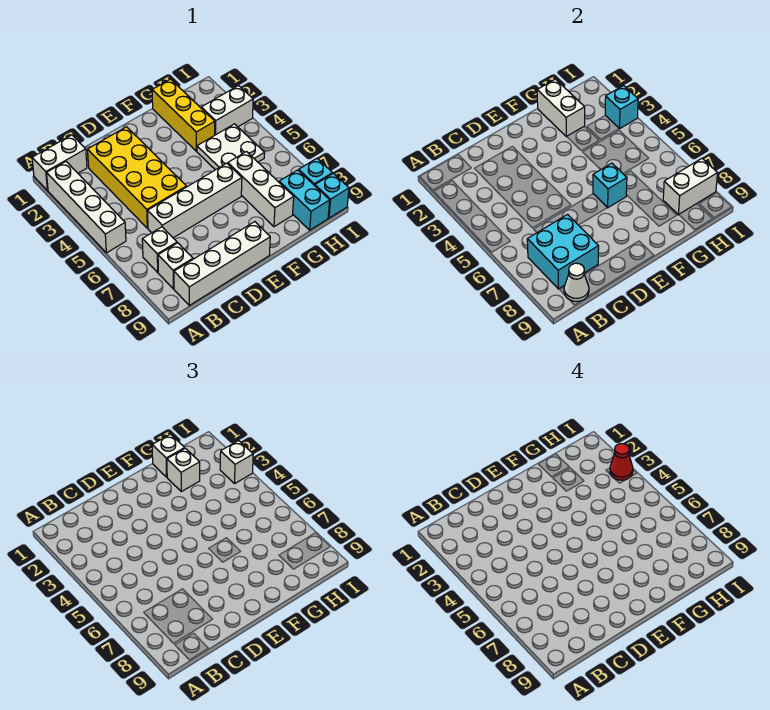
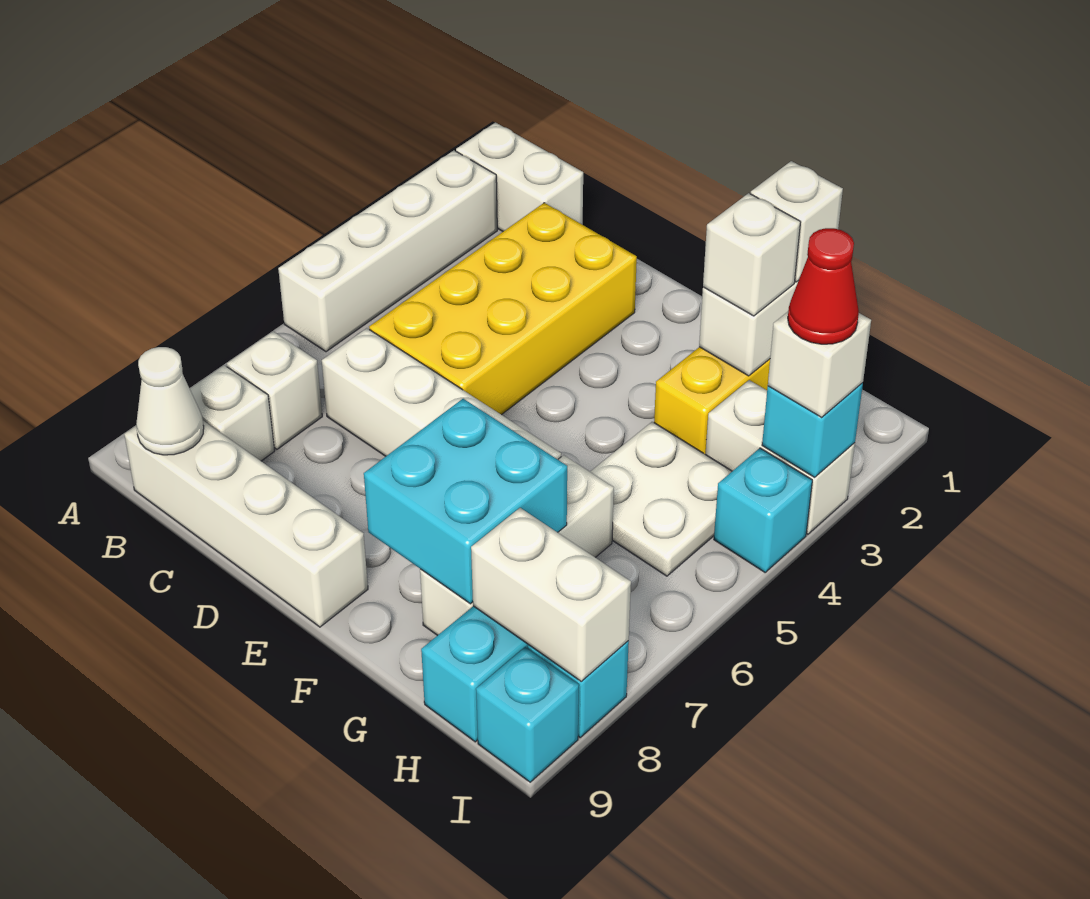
cyan 2x2 brick [527,215,599,289] -> cyan 2x2 brick moved to [364,399,567,604]
cyan 1x1 brick [593,163,627,208] -> cyan 1x1 brick moved to [714,448,812,572]

